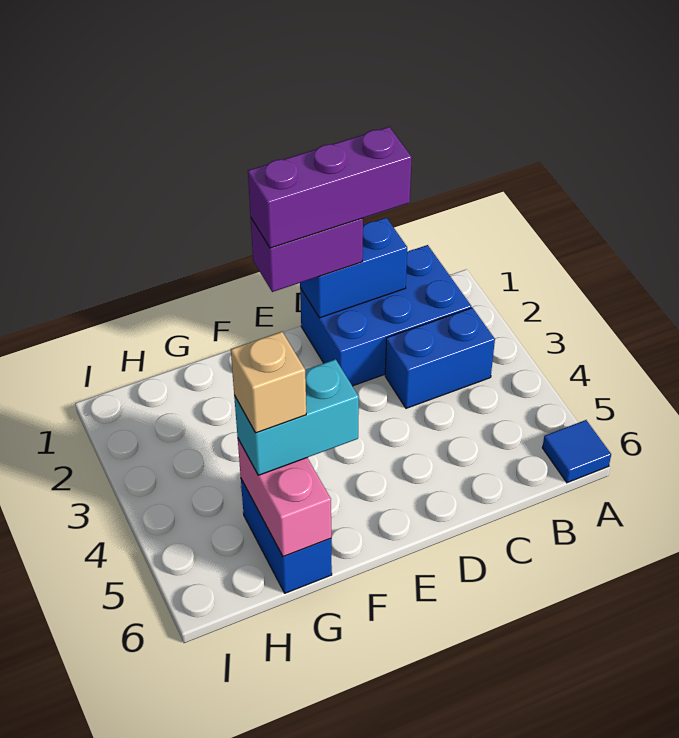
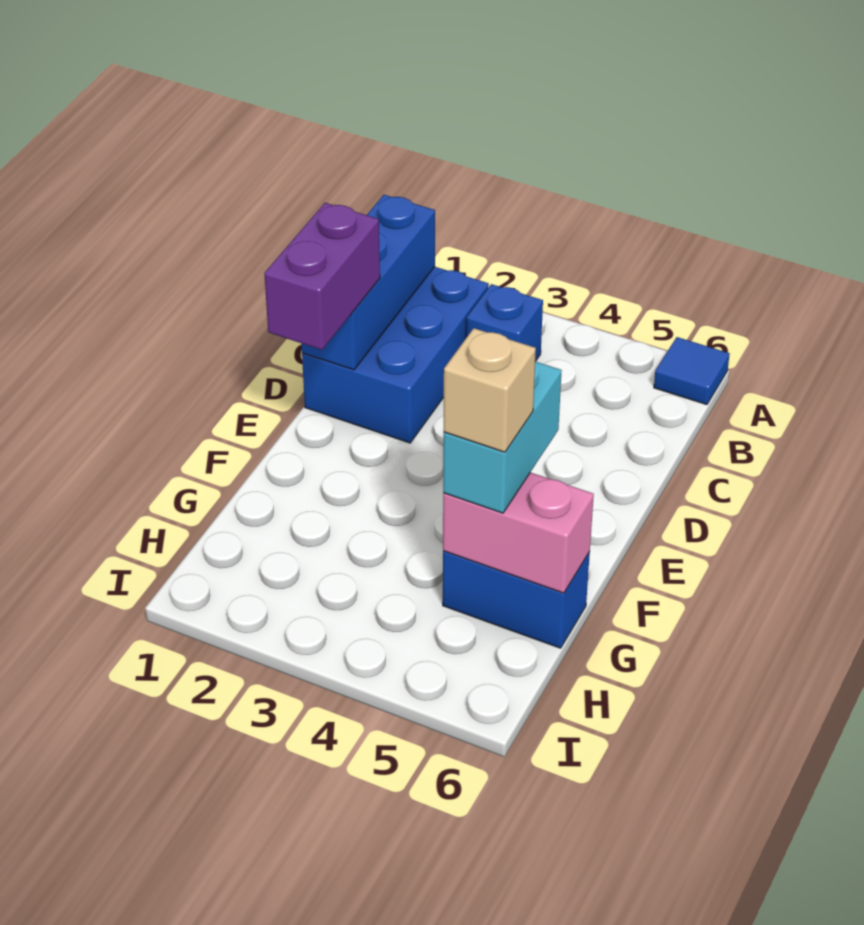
blue 1x2 brick [385,308,495,408] -> blue 1x1 brick [466,284,543,361]
blue 1x2 brick [300,218,407,318] -> blue 1x3 brick [301,195,435,370]
purple 1x3 brick [248,127,412,248] -> none

